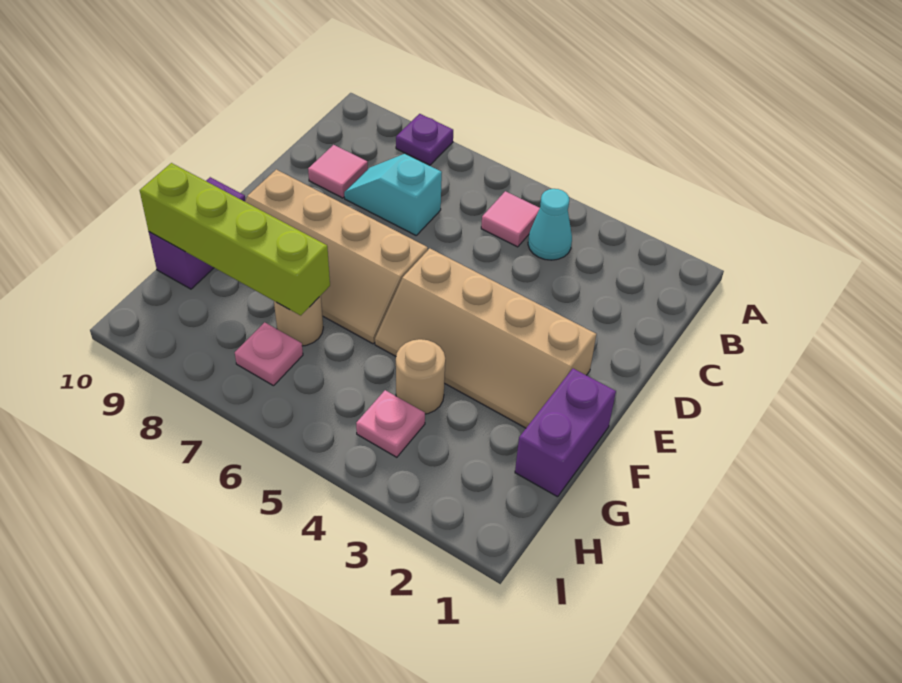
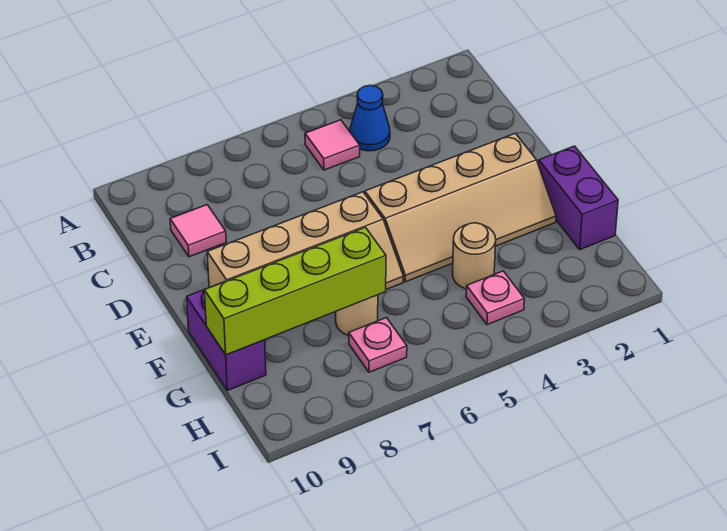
purple 1x1 plate [396,114,453,165] -> none
cyan 1x1 cone [528,189,572,260] -> blue 1x1 cone [350,85,390,151]
cyan 1x2 slope [344,154,442,235] -> none

